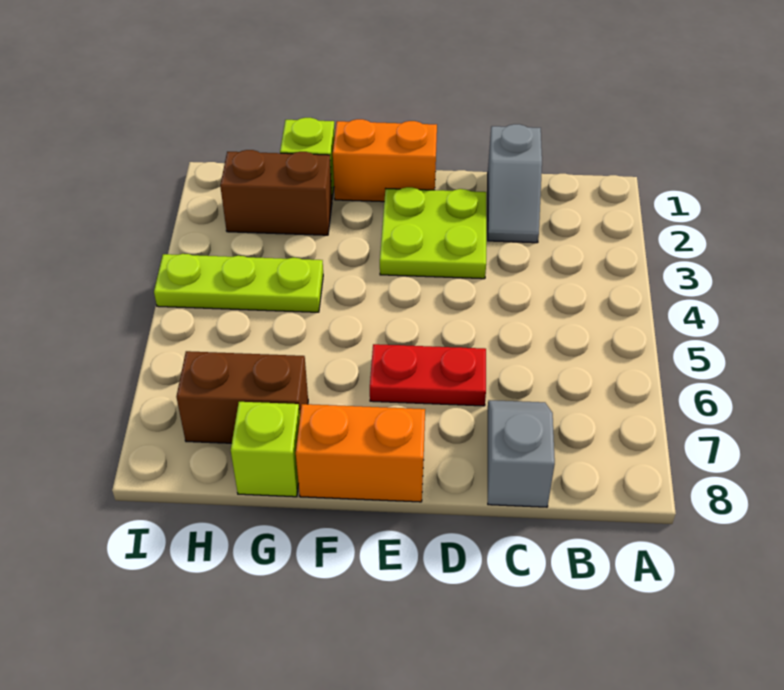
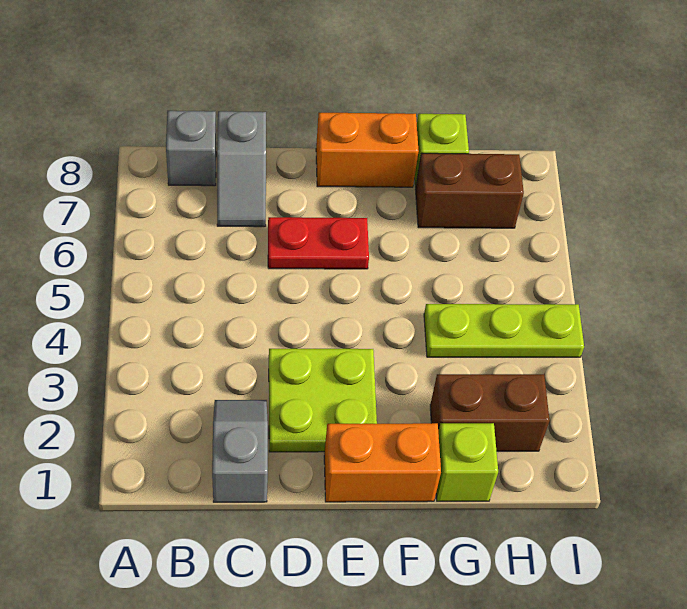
none -> grey 1x1 brick [166,111,216,186]

